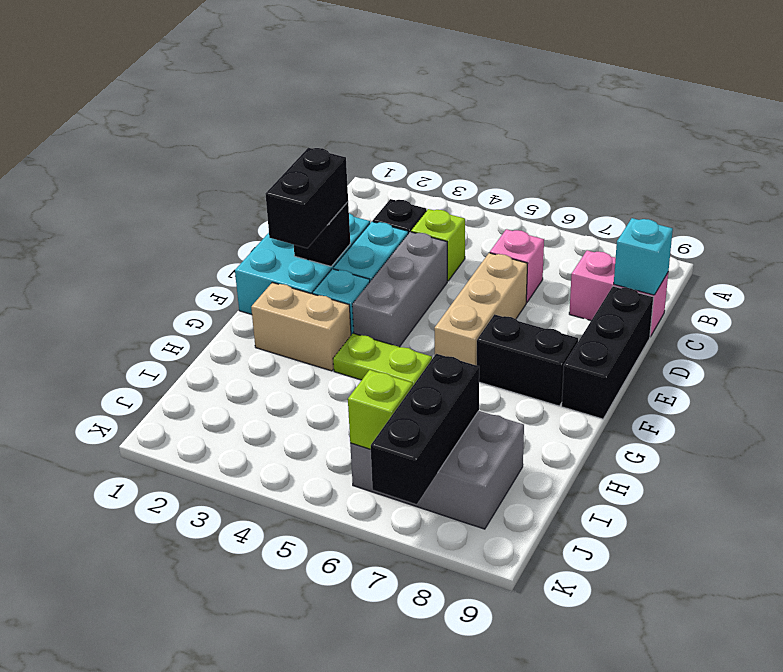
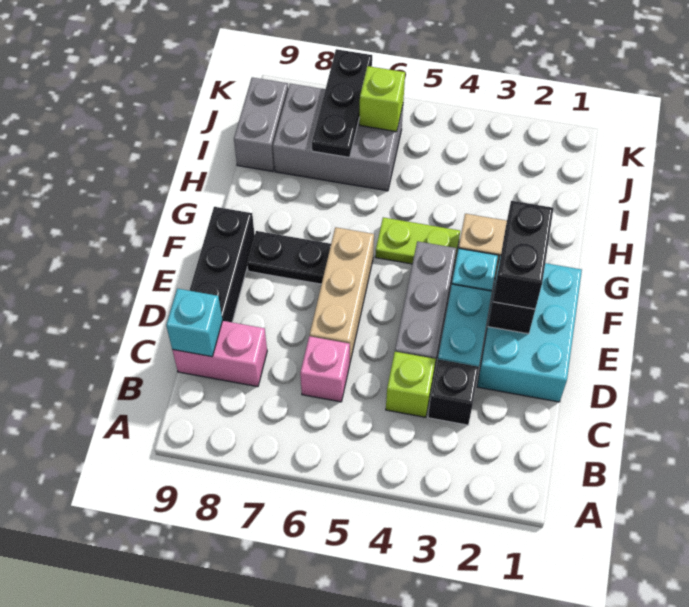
black 1x2 brick [477,314,578,406] -> black 1x2 plate [247,231,331,284]
black 1x3 brick [370,354,479,504] -> black 1x3 plate [312,49,372,158]
none -> grey 1x2 brick [234,77,288,172]

